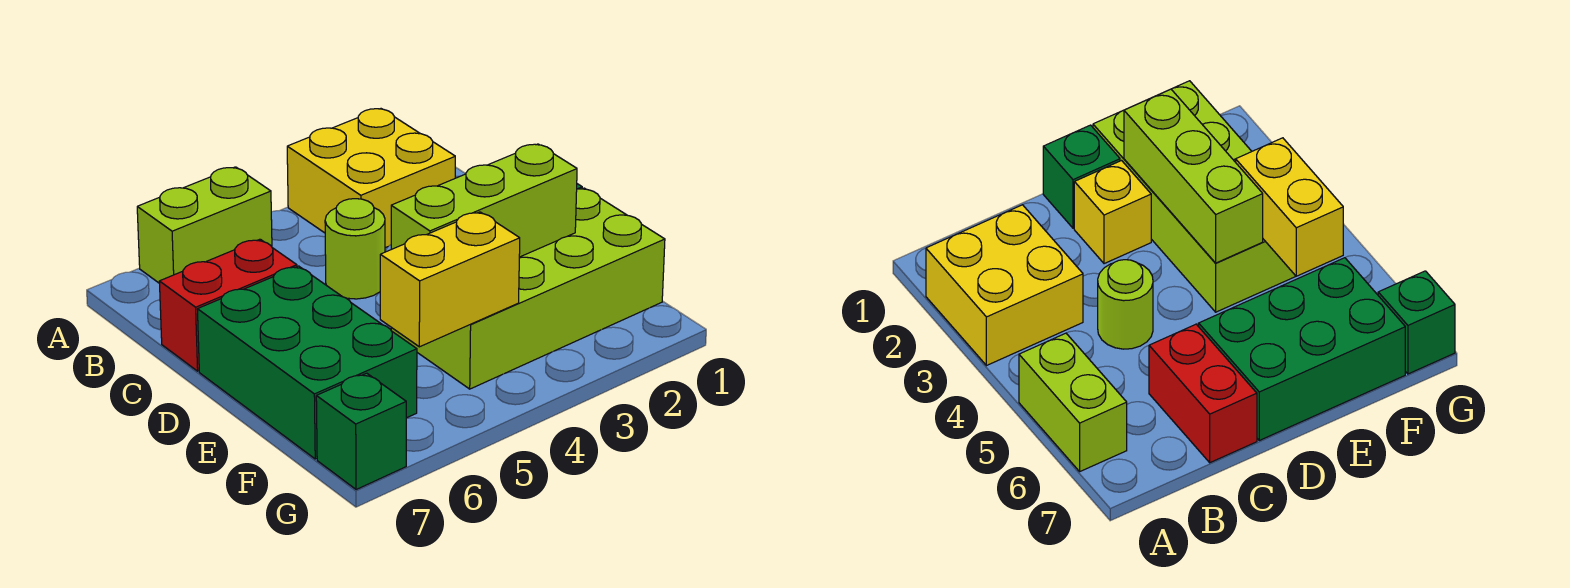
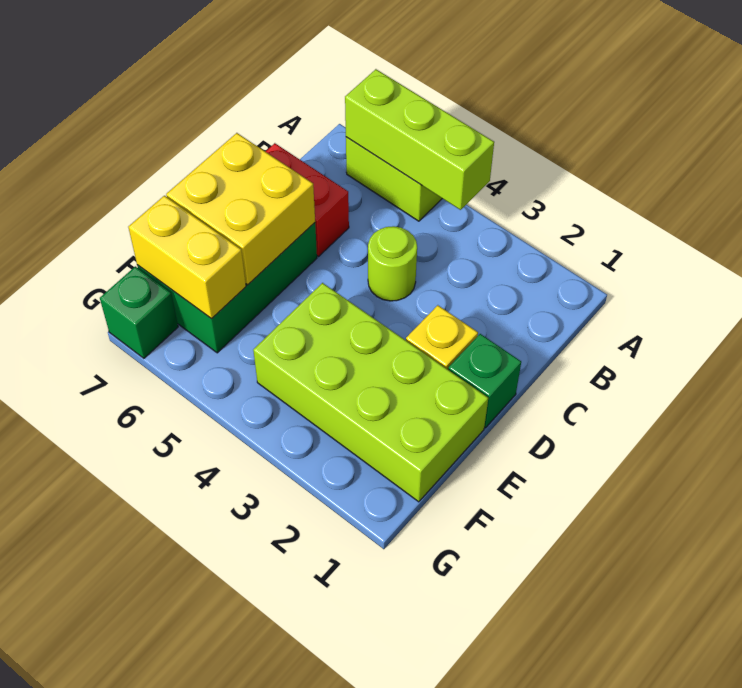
yellow 2x2 brick [287,109,455,248] -> yellow 2x2 brick moved to [166,133,315,285]
lime 1x3 brick [391,144,577,257] -> lime 1x3 brick moved to [345,69,494,210]
yellow 1x2 brick [380,212,520,347] -> yellow 1x2 brick moved to [128,196,246,319]

